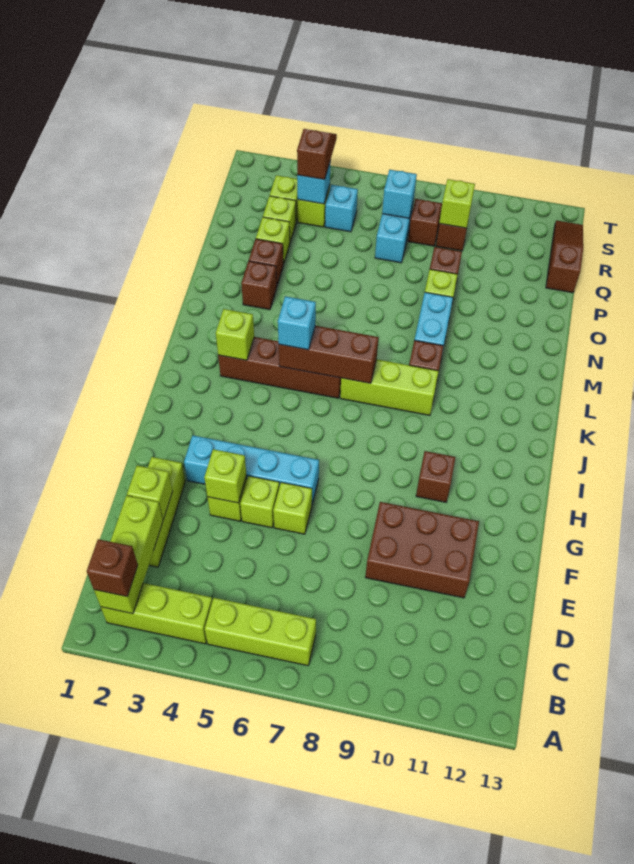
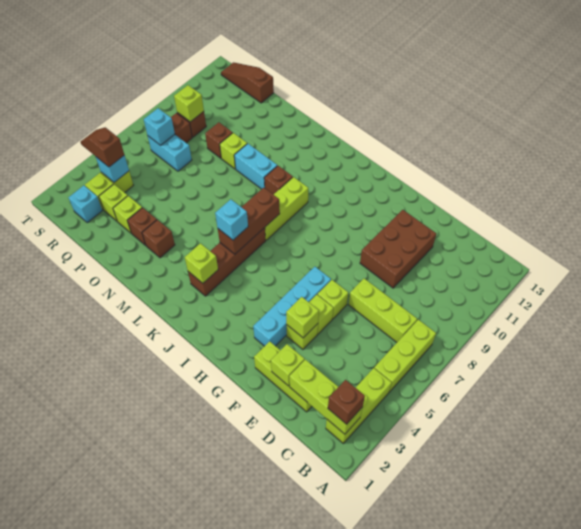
none -> lime 1x3 brick [349,278,417,342]
brown 1x1 brick [416,451,455,502] -> none
cyan 1x1 brick [325,185,358,232] -> cyan 1x1 brick moved to [68,186,102,223]

